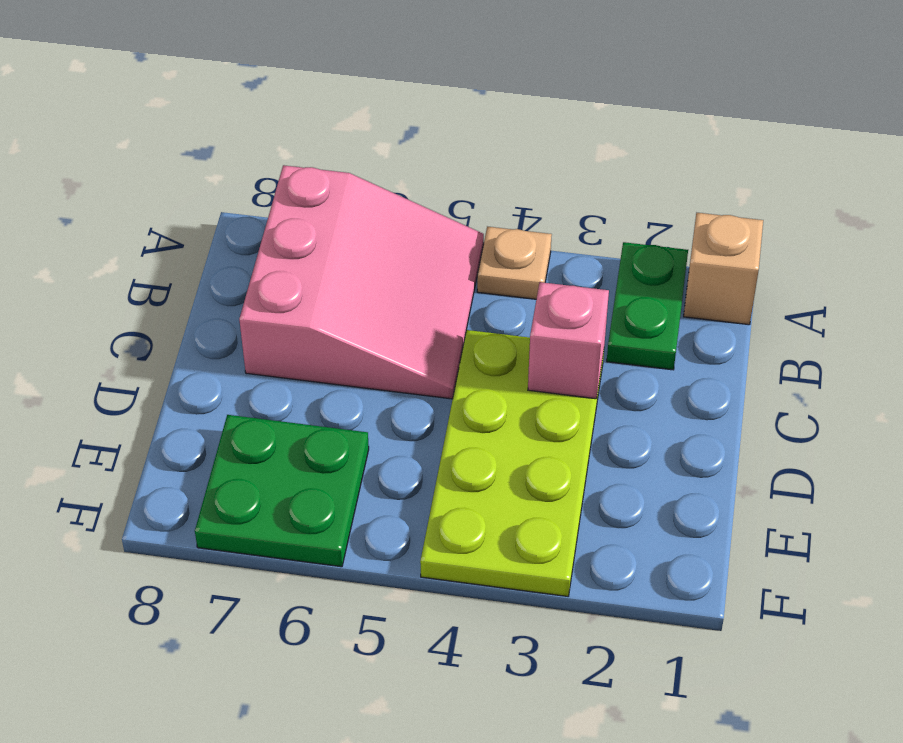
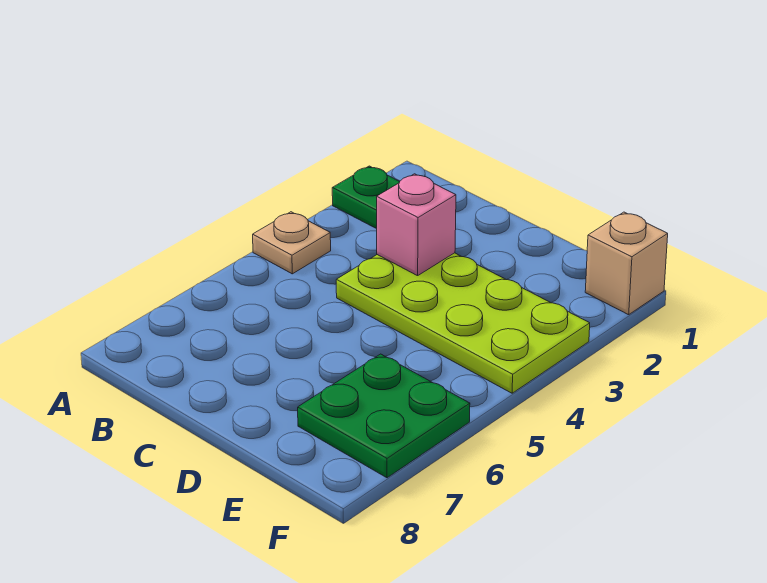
tan 1x1 brick [684,213,763,325] -> tan 1x1 brick moved to [585,212,668,315]
pink 3x3 slope [239,165,484,399] -> none

